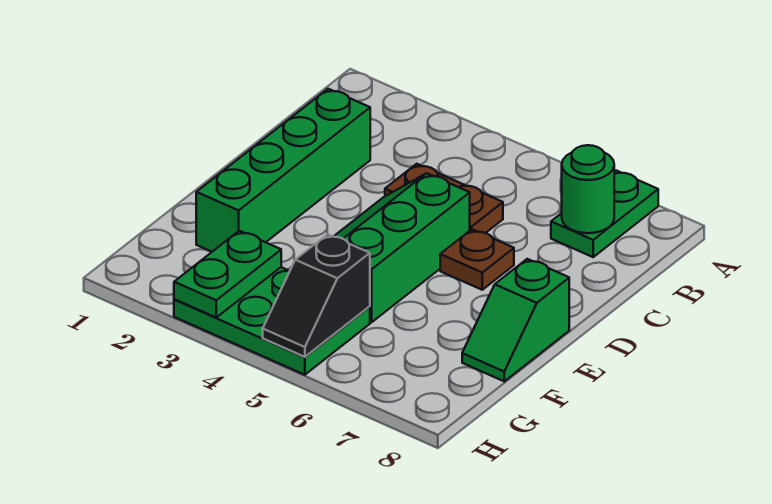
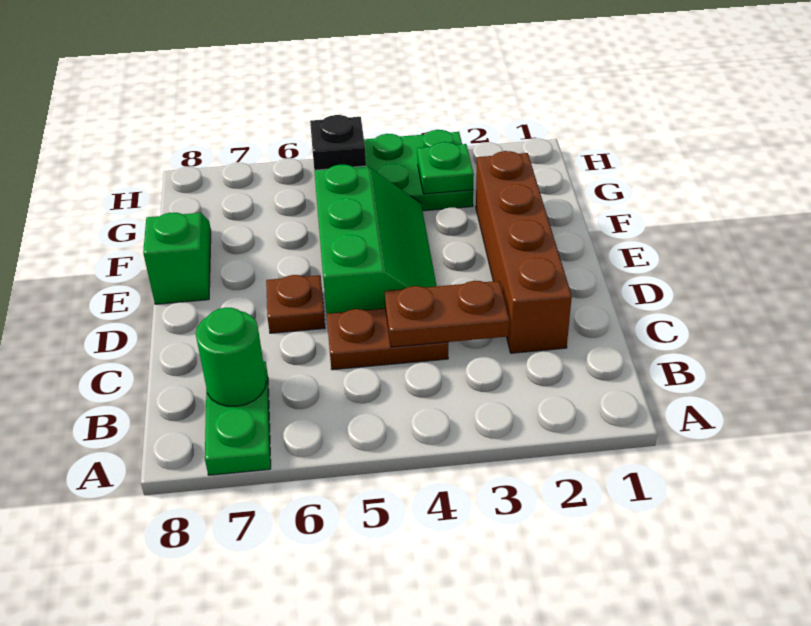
green 1x4 brick [196,89,370,252] -> brown 1x4 brick [476,151,572,353]
none -> brown 1x2 plate [385,281,509,347]
green 1x2 plate [174,231,281,317] -> green 1x1 plate [417,142,474,194]

